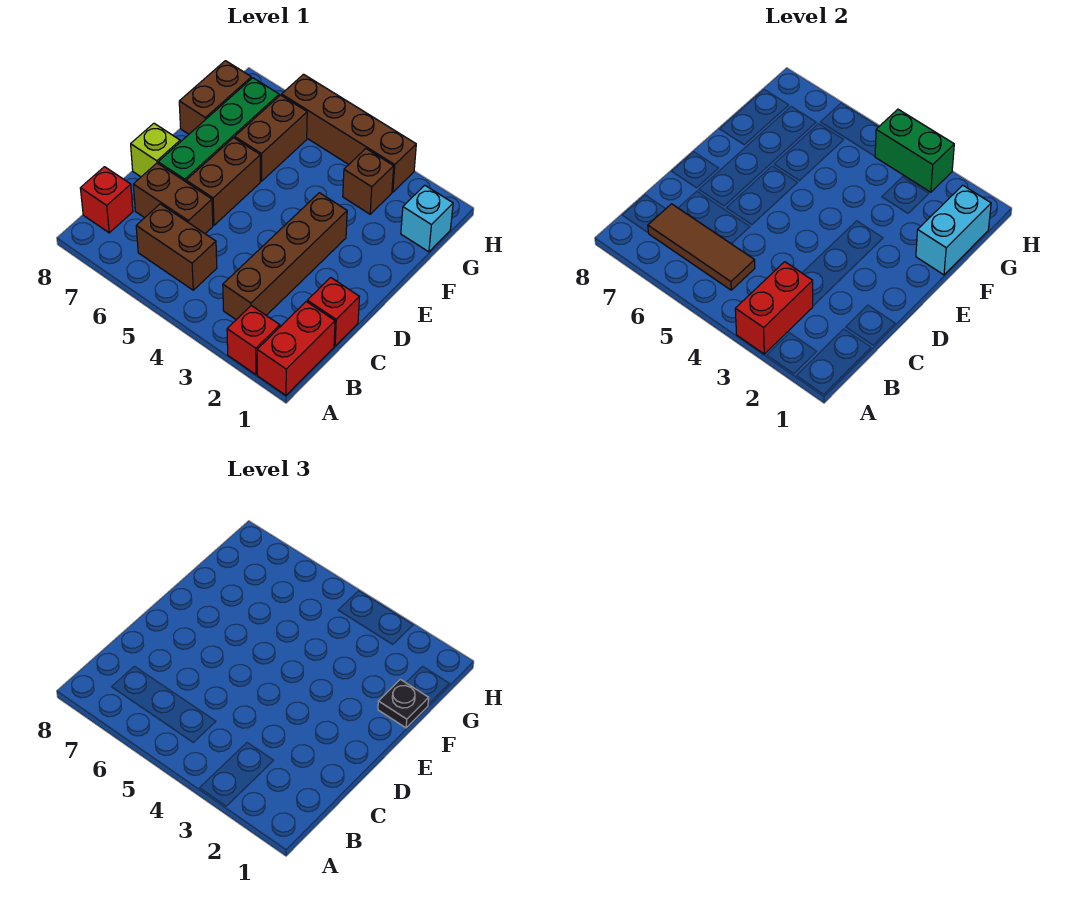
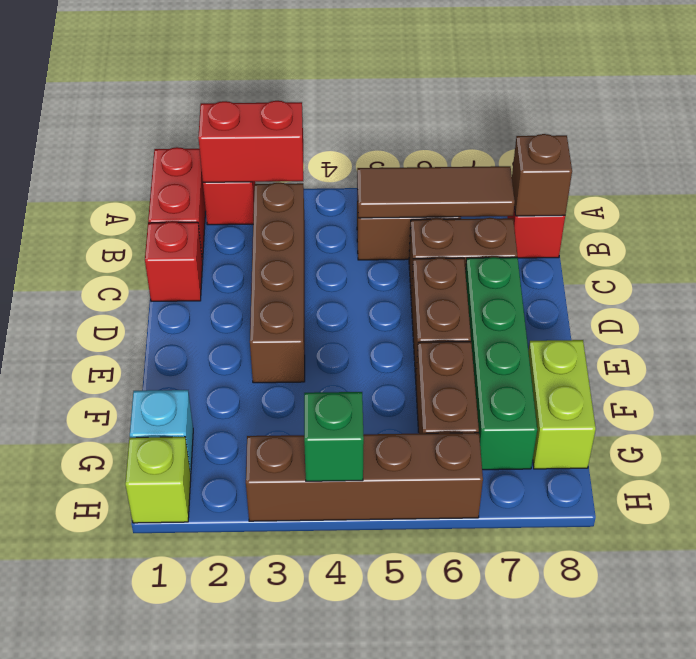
red 1x2 brick [735,262,813,354] -> red 1x2 brick turned to [198,101,303,182]
lime 1x1 brick [131,123,180,177] -> lime 1x1 brick moved to [125,437,191,523]
cyan 1x2 brick [916,185,991,275] -> none
black 1x1 plate [378,679,429,728] -> none
brown 1x2 brick [179,61,251,134] -> lime 1x2 brick [528,340,596,469]
brown 1x1 brick [343,149,394,214] -> brown 1x1 brick moved to [512,134,572,216]
green 1x2 brick [875,109,954,192] -> green 1x1 brick [304,392,364,481]

